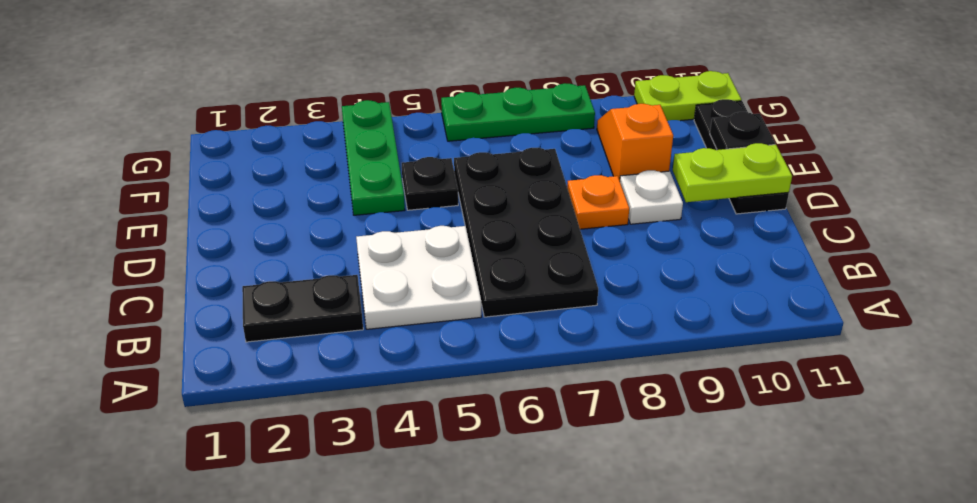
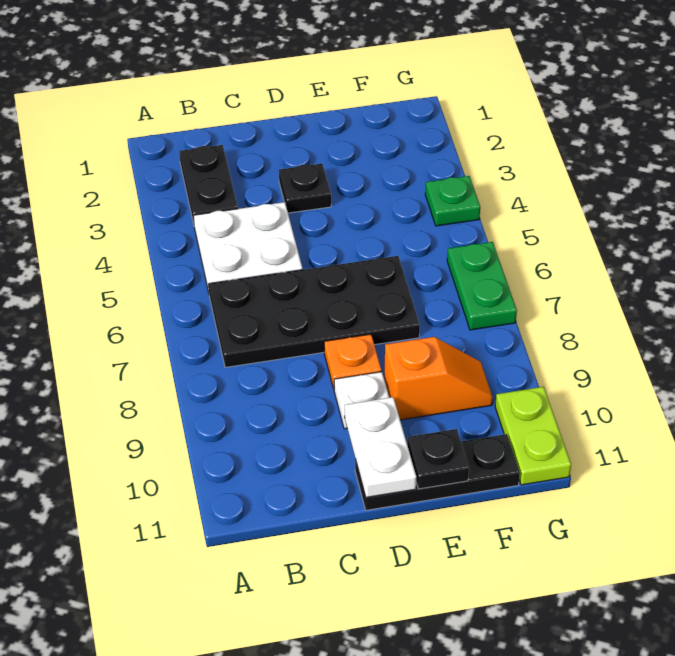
lime 1x2 plate [673,143,792,202] -> white 1x2 plate [345,397,416,497]
green 1x3 plate [342,100,405,215] -> green 1x1 plate [425,176,480,226]
black 1x1 plate [402,157,458,210] -> black 1x1 plate moved to [279,163,331,213]
green 1x3 plate [441,83,595,141] -> green 1x2 plate [447,242,517,330]

